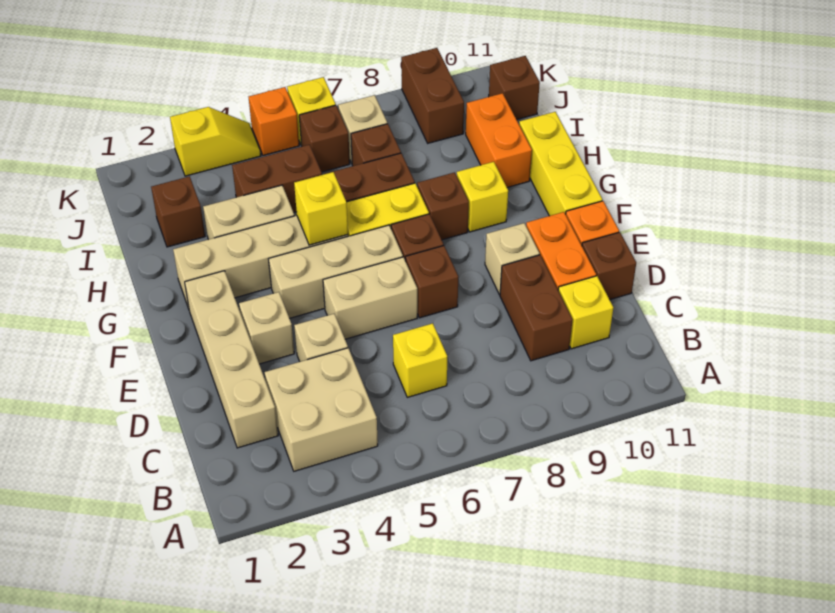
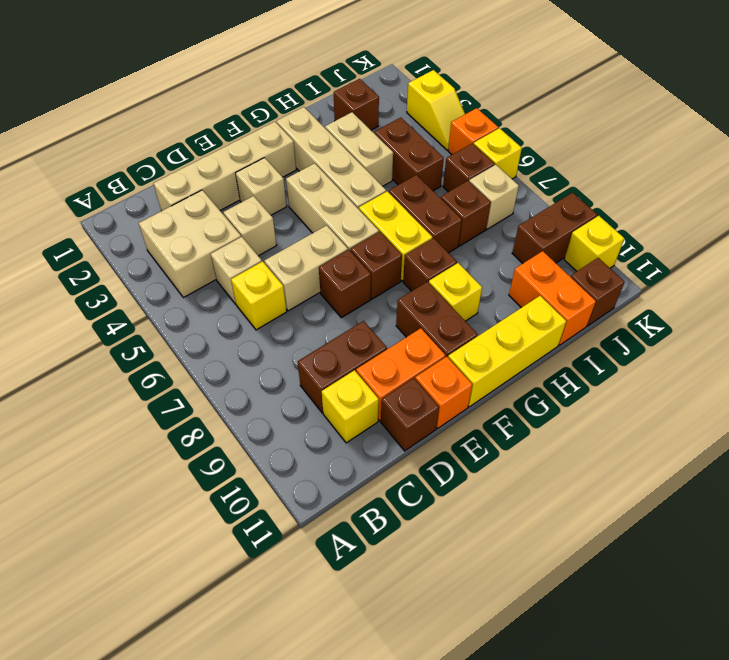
tan 1x2 brick [323,257,417,339] -> tan 1x2 brick turned to [264,225,348,311]
tan 1x1 brick [485,223,540,295] -> tan 1x1 brick moved to [211,237,262,304]
none -> brown 1x2 brick [396,282,477,357]
yellow 1x1 brick [294,172,348,245] -> yellow 1x1 brick moved to [564,216,624,271]
orange 1x2 brick [466,93,532,187] -> orange 1x2 brick turned to [509,251,596,345]

